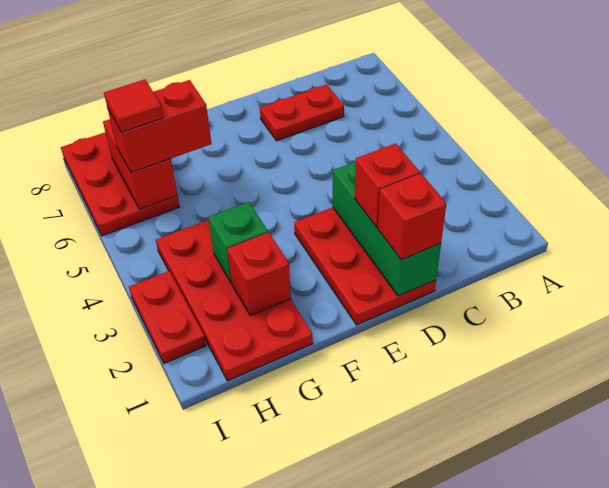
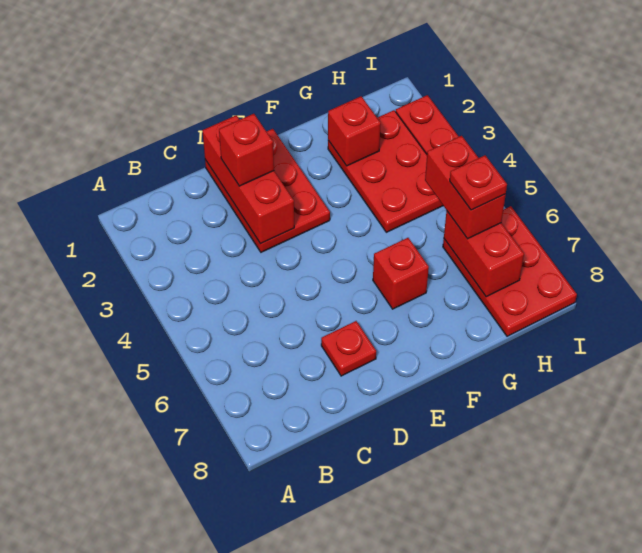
red 1x2 plate [260,84,344,141] -> red 1x1 plate [321,321,376,376]
green 1x3 brick [333,161,441,296] -> red 1x3 brick [202,115,294,244]
red 1x1 brick [378,173,446,260] -> red 1x1 brick moved to [373,238,429,309]
red 2x4 plate [156,220,313,381] -> red 2x3 plate [328,110,443,232]
green 1x1 brick [208,202,268,283] -> none
red 1x2 brick [108,80,211,173] -> red 1x2 brick turned to [425,136,506,239]
red 1x1 tile [104,79,163,132] -> red 1x1 plate [450,155,507,210]

